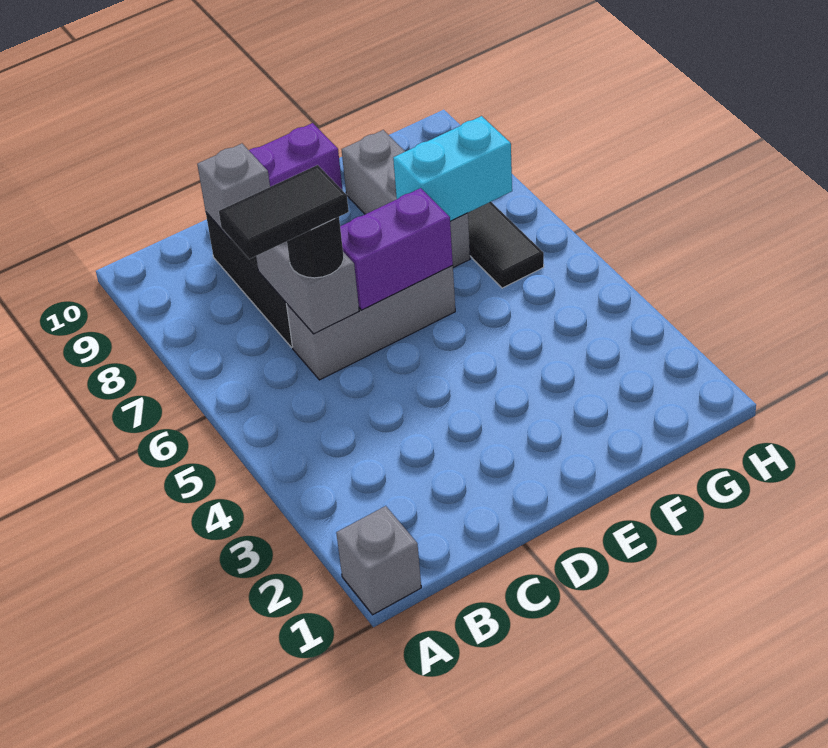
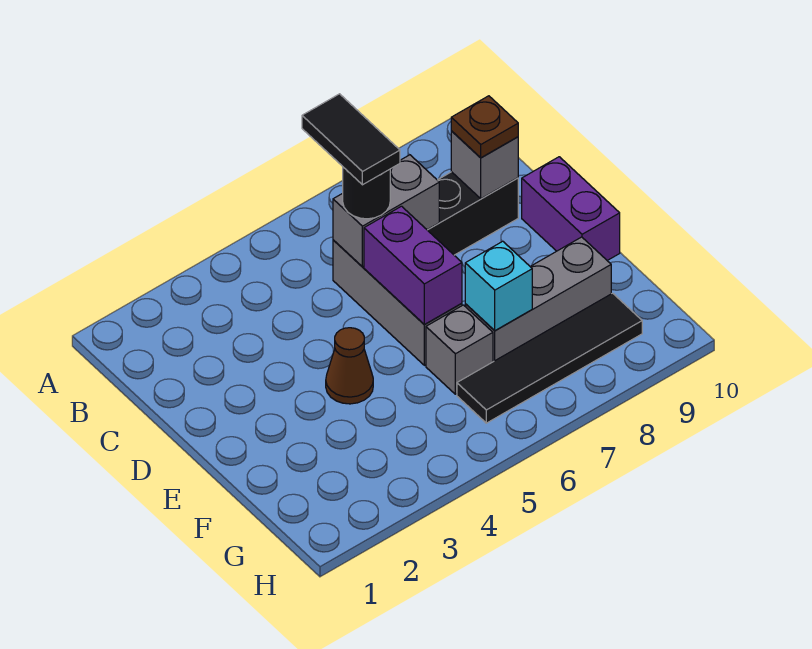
grey 1x1 brick [336,506,421,615] -> grey 1x1 brick moved to [426,305,493,394]
none -> brown 1x1 plate [451,96,518,158]
none -> brown 1x1 cone [326,328,373,404]
cyan 1x2 brick [393,116,512,221] -> cyan 1x1 brick [465,241,532,331]

